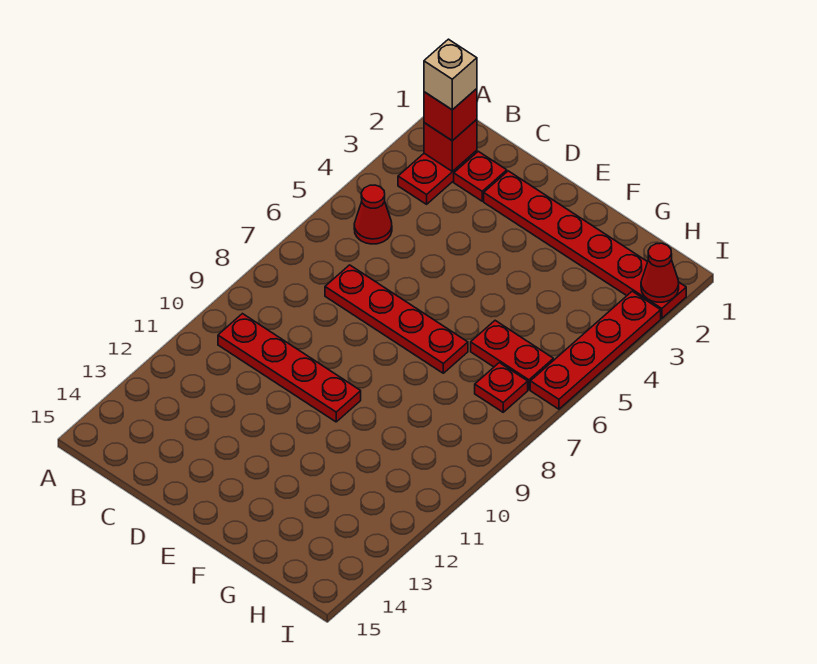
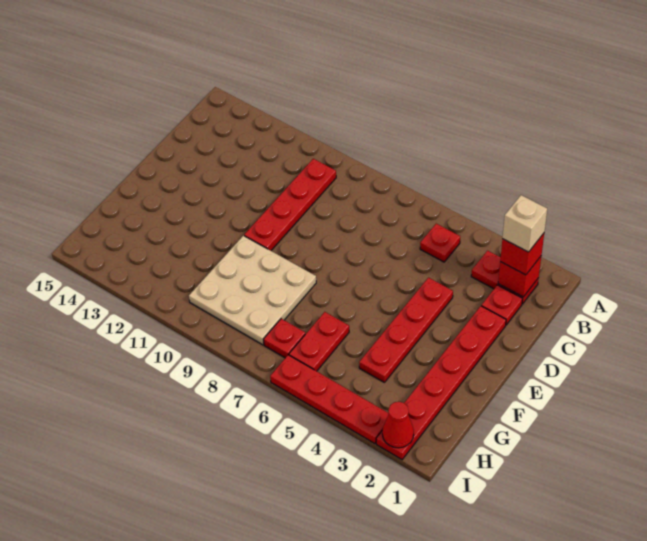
red 1x1 cone [354,185,392,244] -> red 1x1 plate [420,224,460,262]
red 1x4 plate [325,265,468,373] -> red 1x4 plate moved to [359,278,453,382]
none -> tan 3x3 plate [189,236,316,345]

